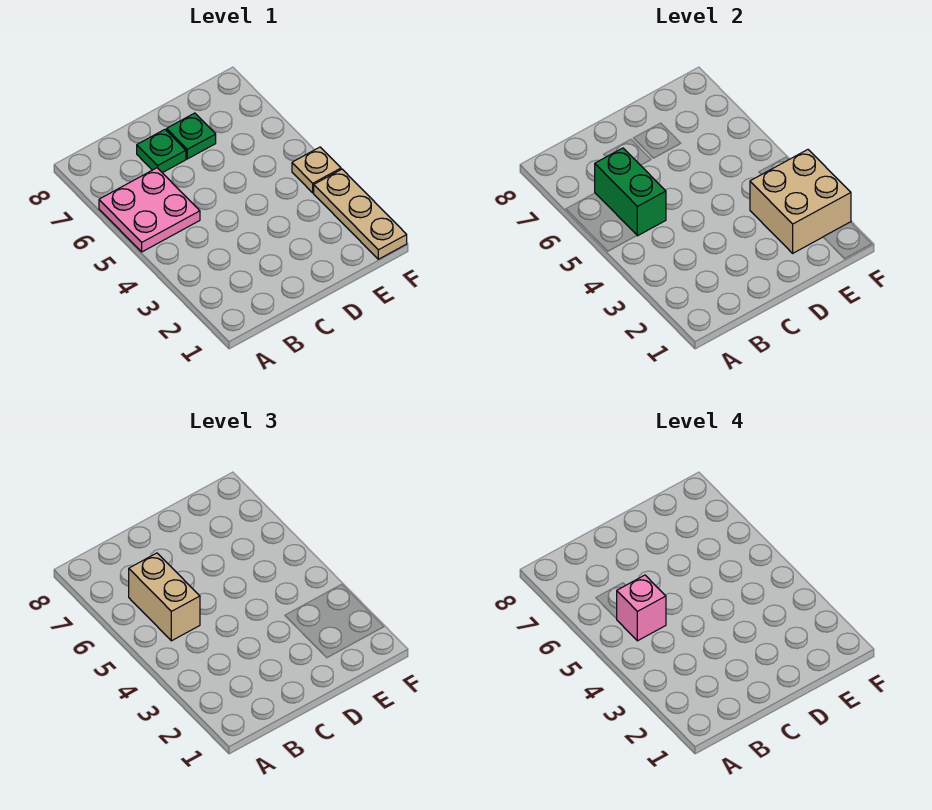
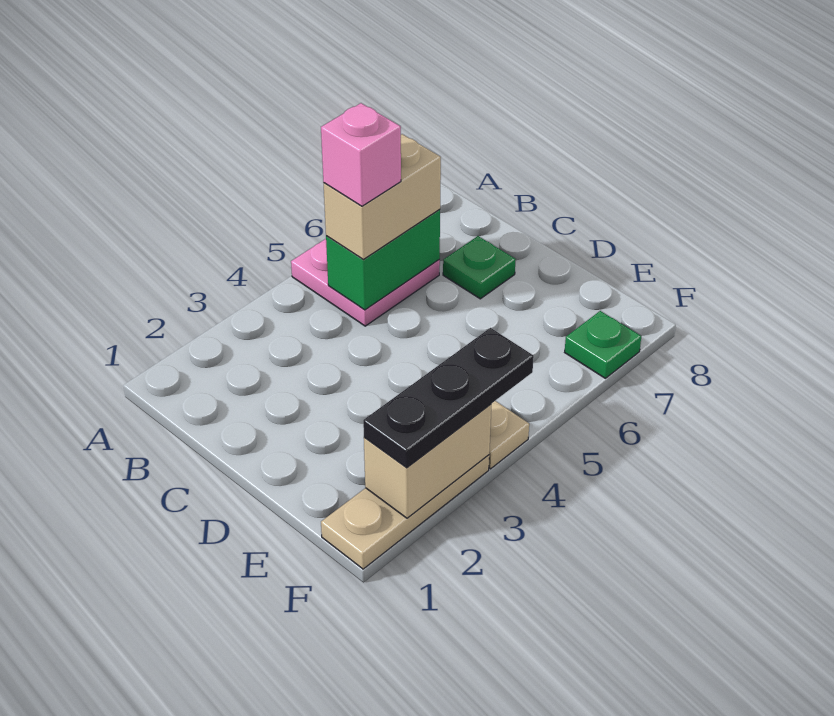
green 1x1 plate [167,113,216,159] -> green 1x1 plate moved to [565,311,641,378]
tan 2x2 brick [750,150,851,253] -> tan 1x2 brick [364,404,491,518]
none -> black 1x3 plate [363,328,534,468]

